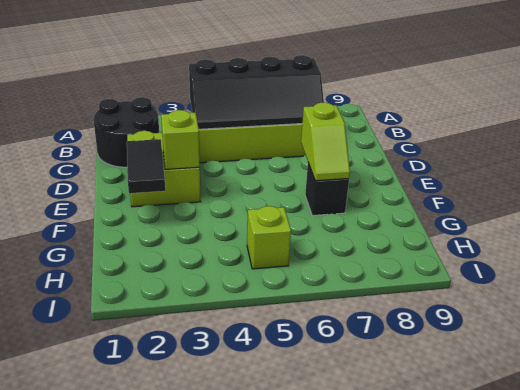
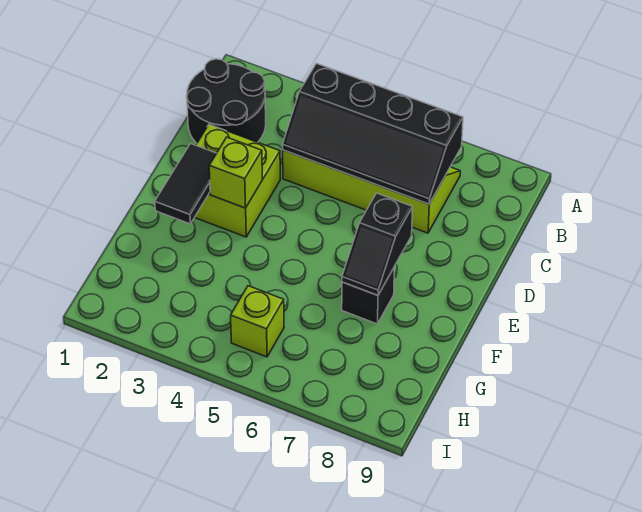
lime 1x2 slope [301,103,350,181] -> black 1x2 slope [342,193,413,295]

